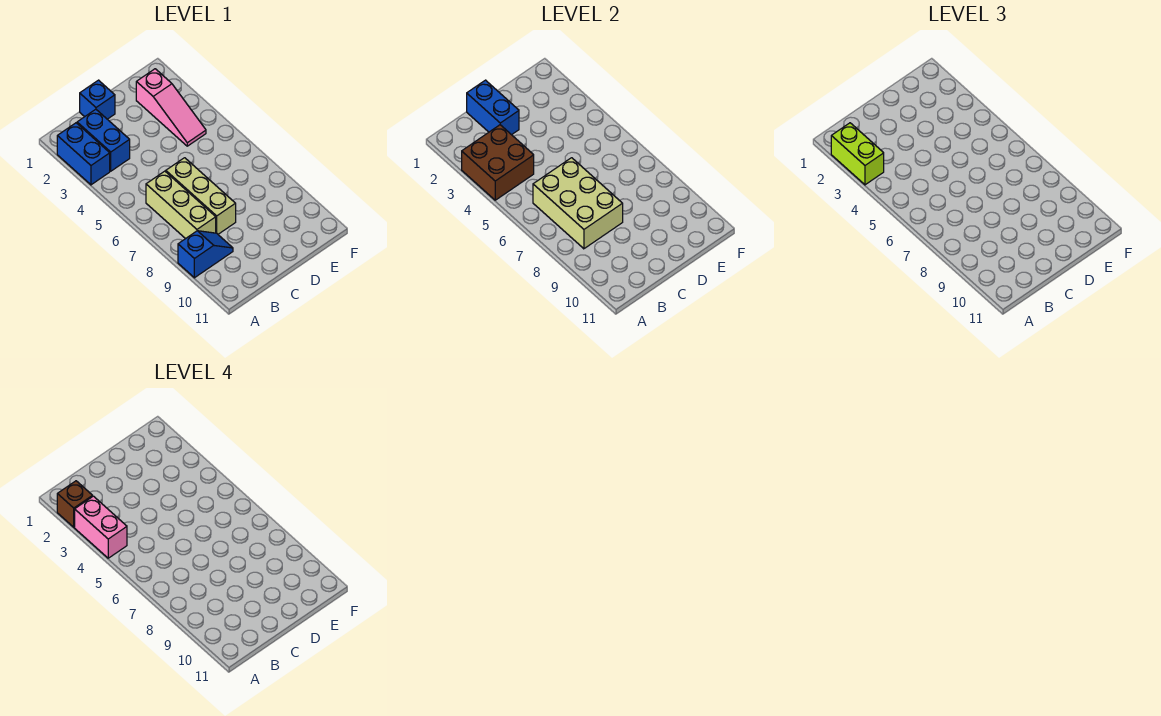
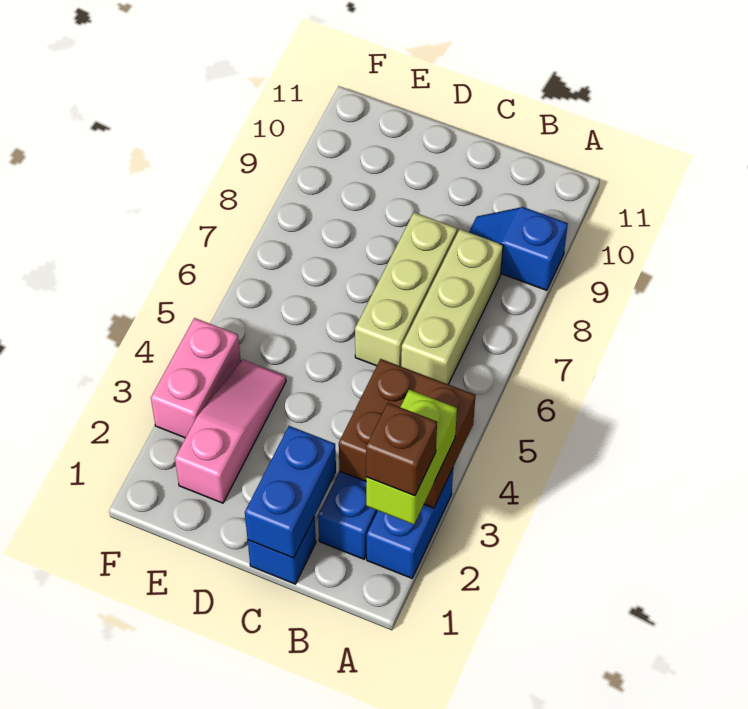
pink 1x2 brick [75,496,127,558] -> pink 1x2 brick moved to [151,318,241,438]
tan 2x3 brick [533,158,623,249] -> none

